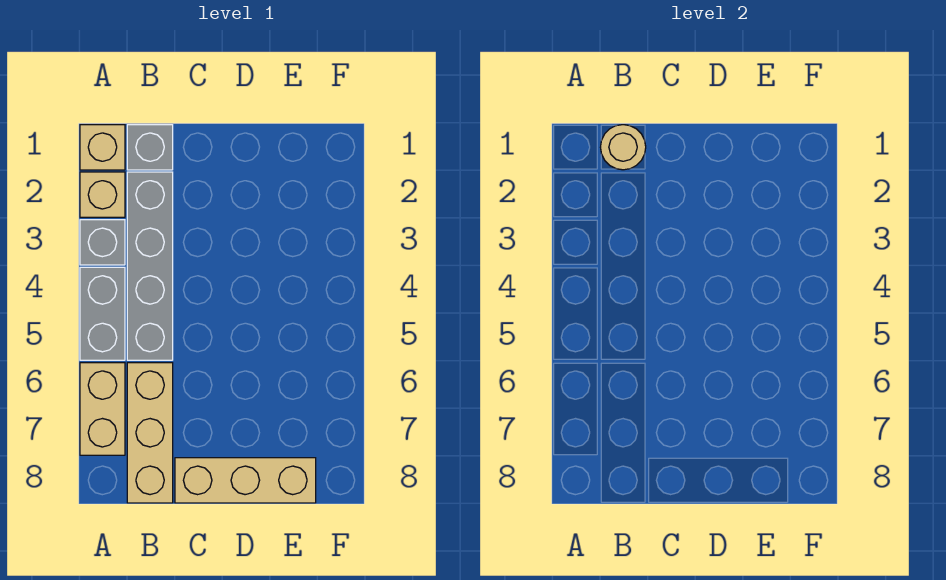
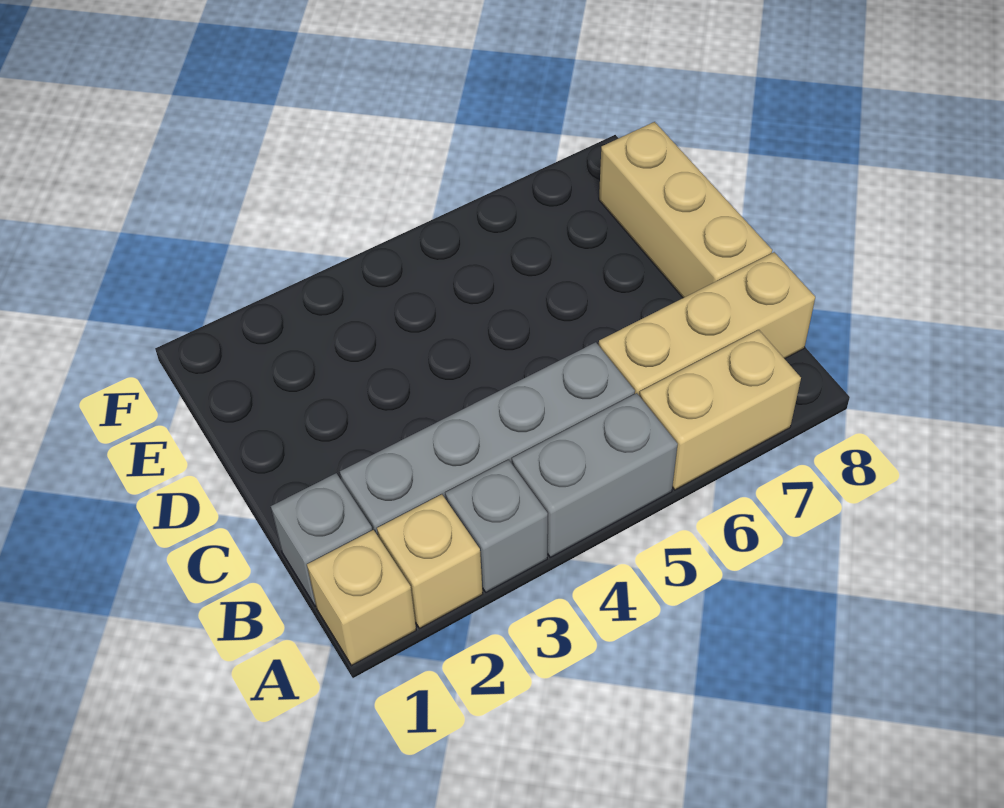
tan 1x1 round brick [600,125,646,170] -> none

